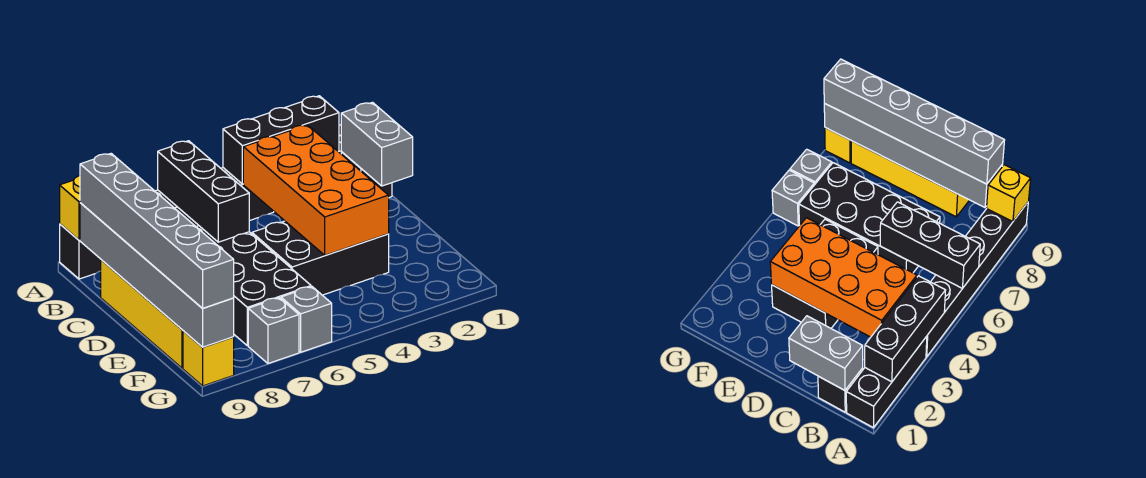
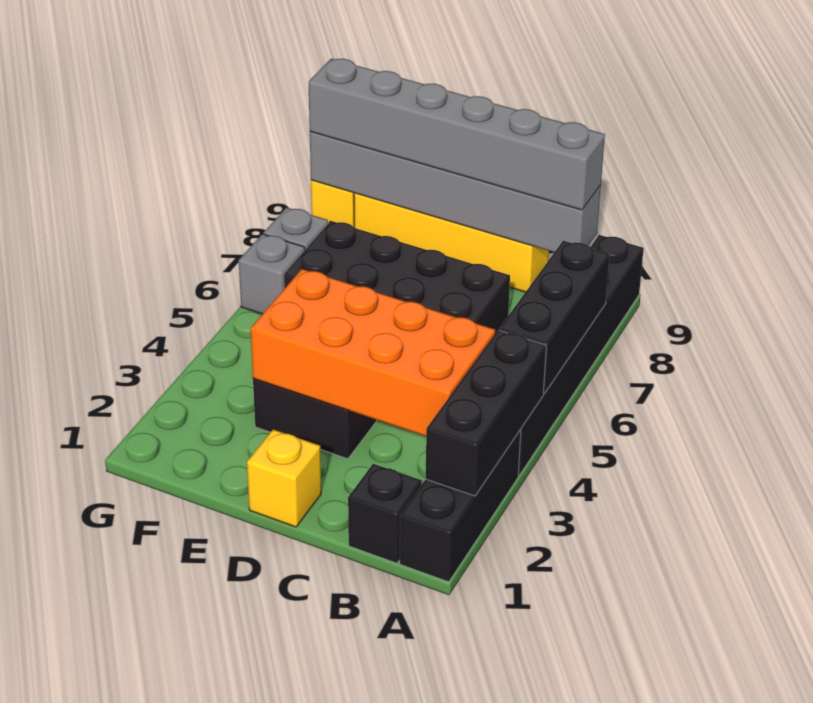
black 1x3 brick [158,141,249,242] -> black 1x3 brick turned to [499,241,610,394]
yellow 1x1 brick [60,176,80,240] -> yellow 1x1 brick moved to [247,429,321,527]
grey 1x2 brick [341,102,413,186] -> none

